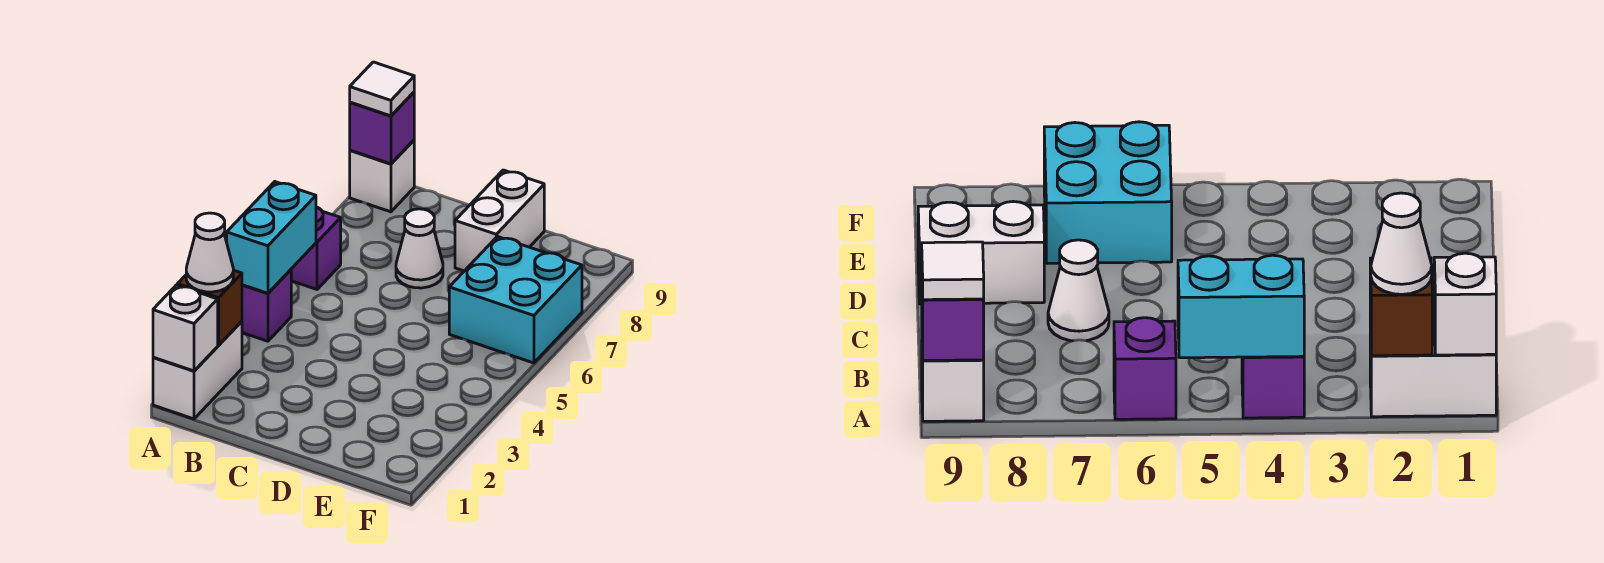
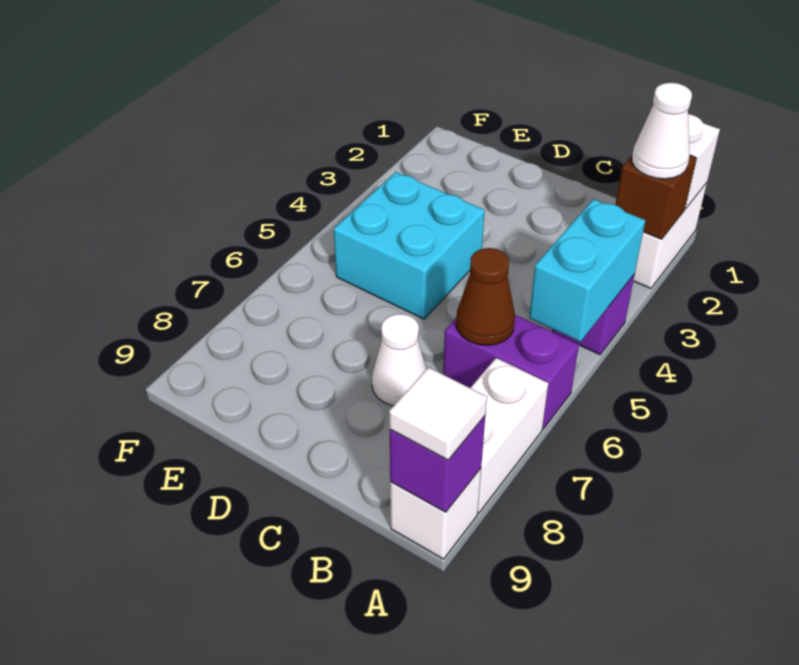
purple 1x1 brick [291,207,341,289] -> purple 1x2 brick [443,315,579,429]
none -> brown 1x1 cone [456,248,515,345]
white 1x2 brick [455,170,544,271] -> white 1x2 brick moved to [471,358,548,513]
cyan 2x2 brick [449,237,582,363] -> cyan 2x2 brick moved to [334,172,485,319]

